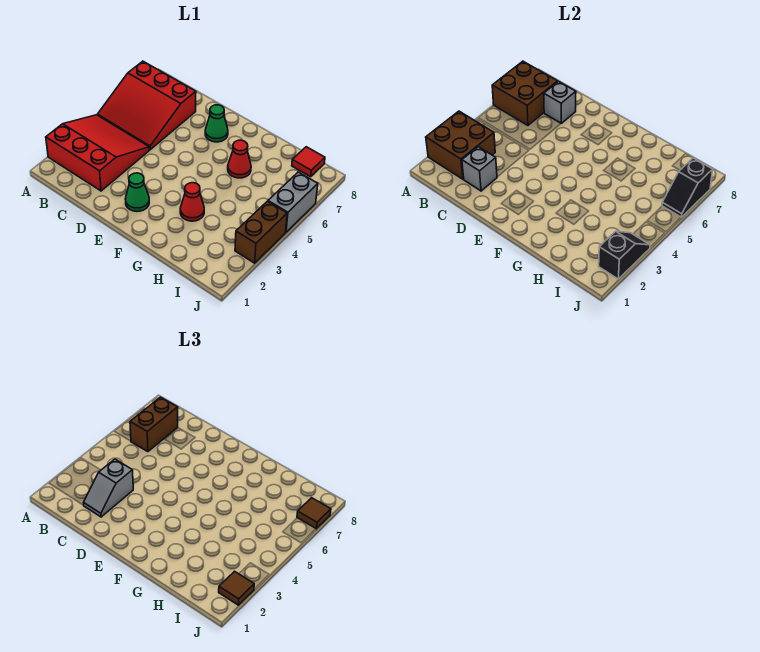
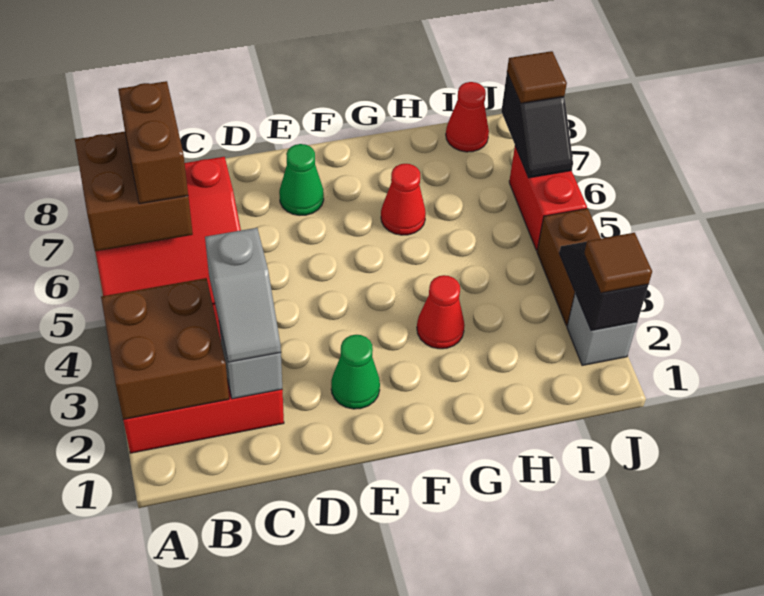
grey 1x1 brick [544,82,576,123] -> grey 1x1 brick moved to [567,293,637,366]
red 1x1 tile [292,147,325,177] -> red 1x1 cone [446,82,489,152]
grey 1x2 brick [268,172,318,232] -> red 1x2 brick [509,147,587,250]

